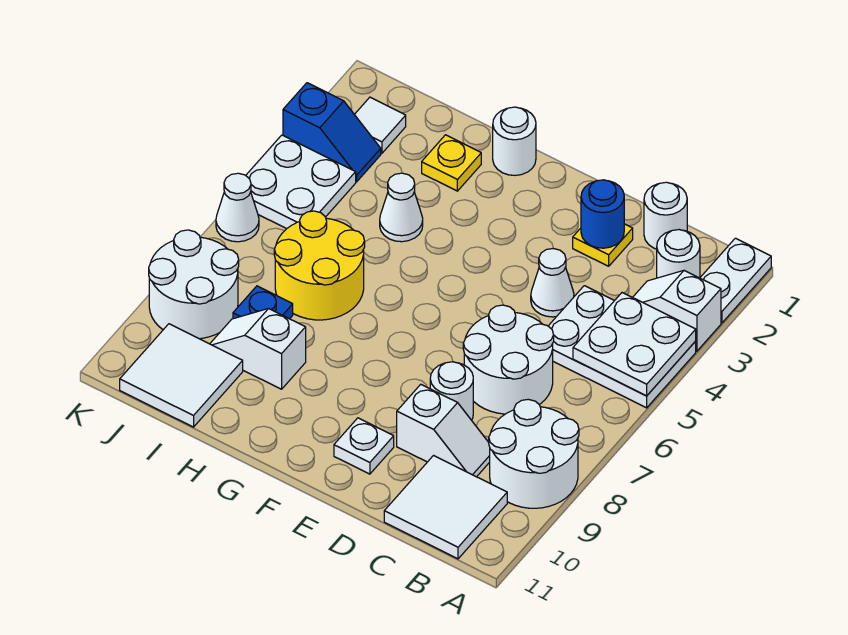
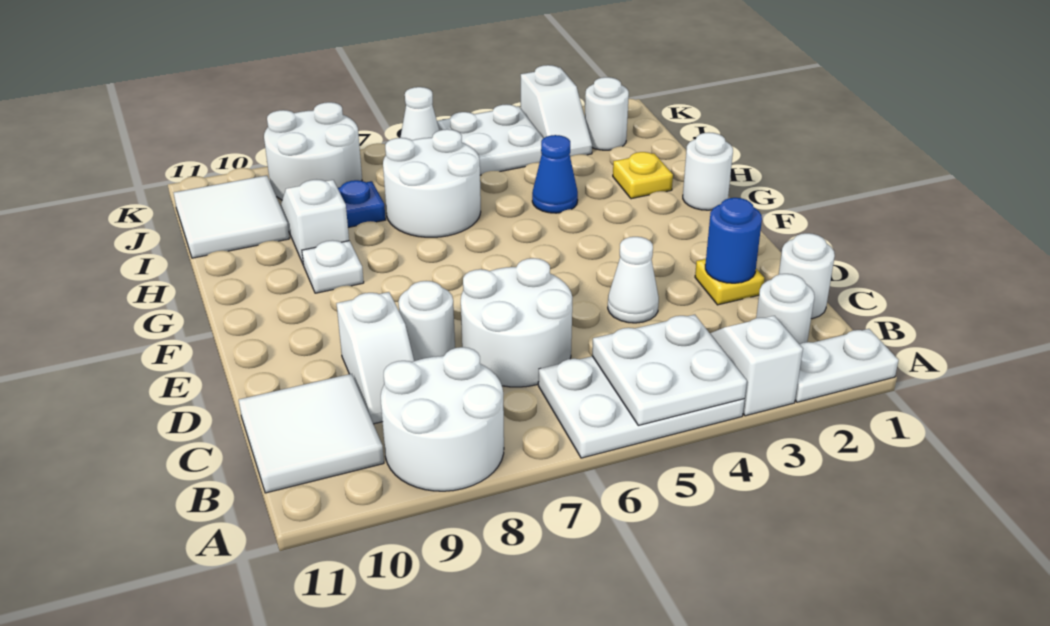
white 2x3 plate [549,286,696,408] -> white 2x3 plate turned to [538,356,745,458]
white 1x1 plate [334,418,394,474] -> white 1x1 plate moved to [302,240,364,293]
white 1x1 cone [380,173,423,242] -> blue 1x1 cone [532,135,578,213]
yellow 2x2 round brick [274,211,365,320] -> white 2x2 round brick [383,129,481,237]
white 1x1 tile [354,97,406,153] -> white 1x1 round brick [585,77,629,150]
blue 1x2 slope [283,83,381,182] -> white 1x2 slope [521,65,592,157]

